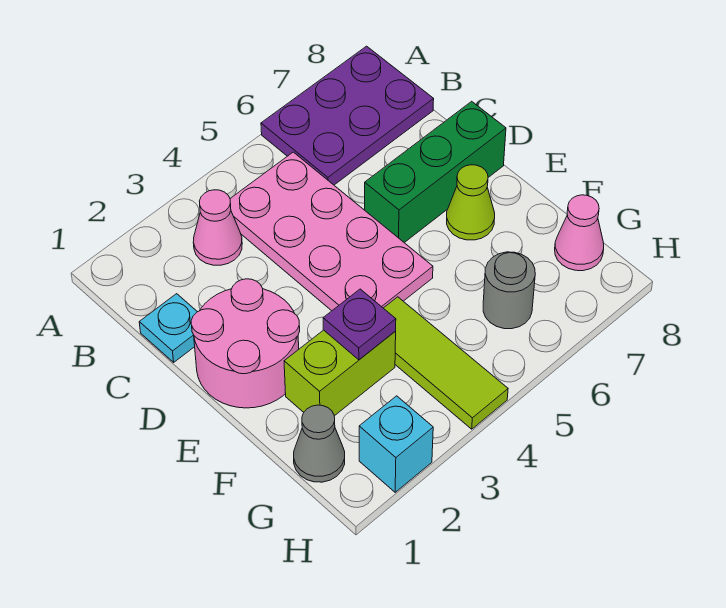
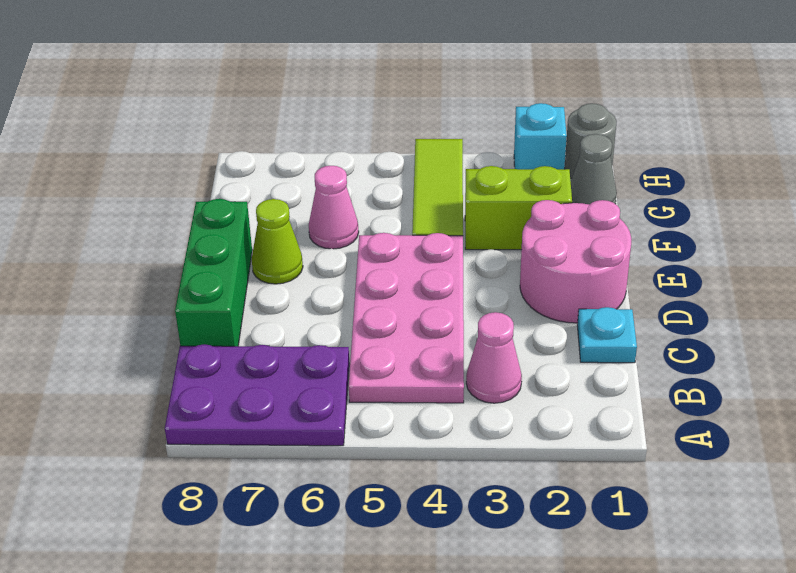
green 1x3 brick [365,101,506,243] -> green 1x3 brick turned to [175,199,252,346]
purple 1x1 plate [323,289,396,360] -> none
grey 1x1 round brick [483,252,535,329] -> grey 1x1 round brick moved to [565,103,617,179]
pink 1x1 cone [555,195,604,271] -> pink 1x1 cone moved to [309,166,359,249]

